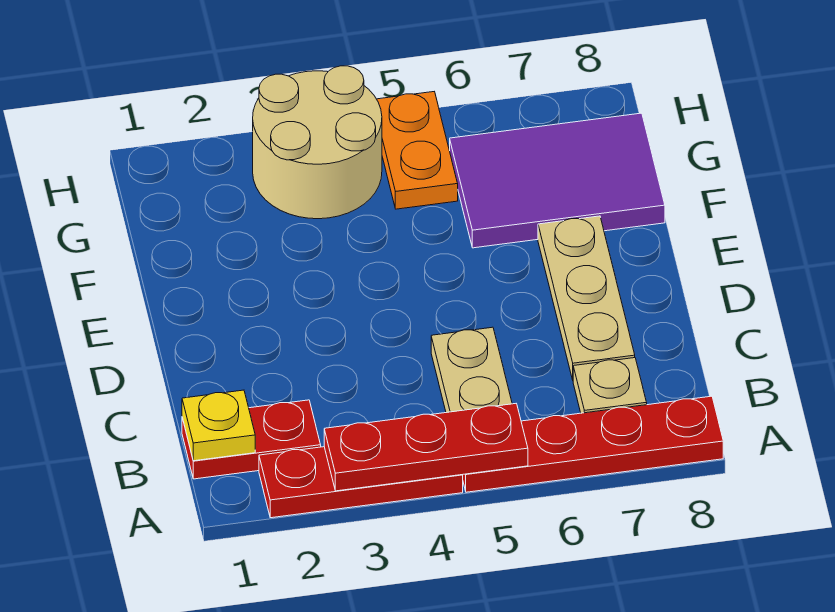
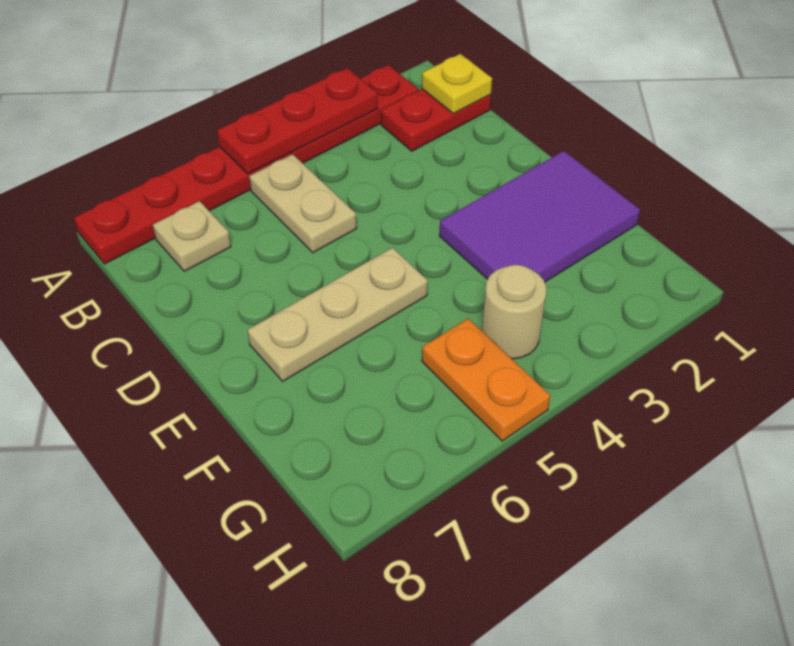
tan 1x3 plate [538,216,635,380] -> tan 1x3 plate turned to [247,248,428,381]
purple 2x3 tile [450,113,665,248] -> purple 2x3 tile moved to [439,151,640,282]
tan 2x2 round brick [253,66,382,219] -> tan 1x1 round brick [482,265,546,359]

